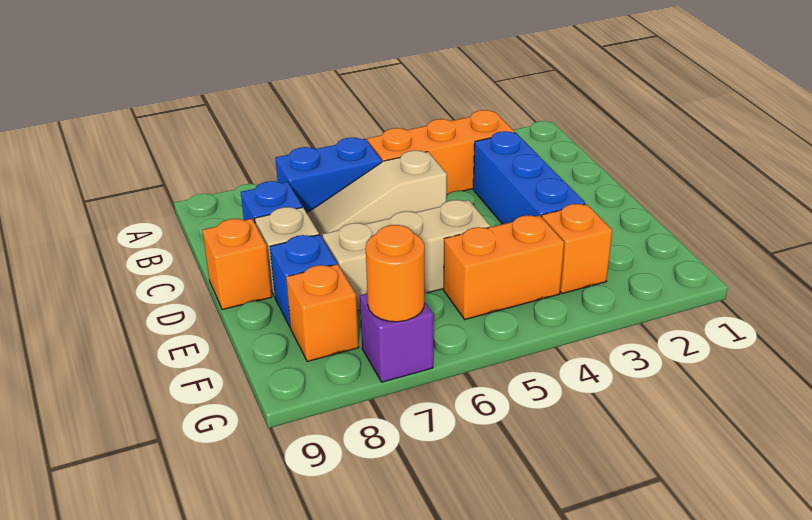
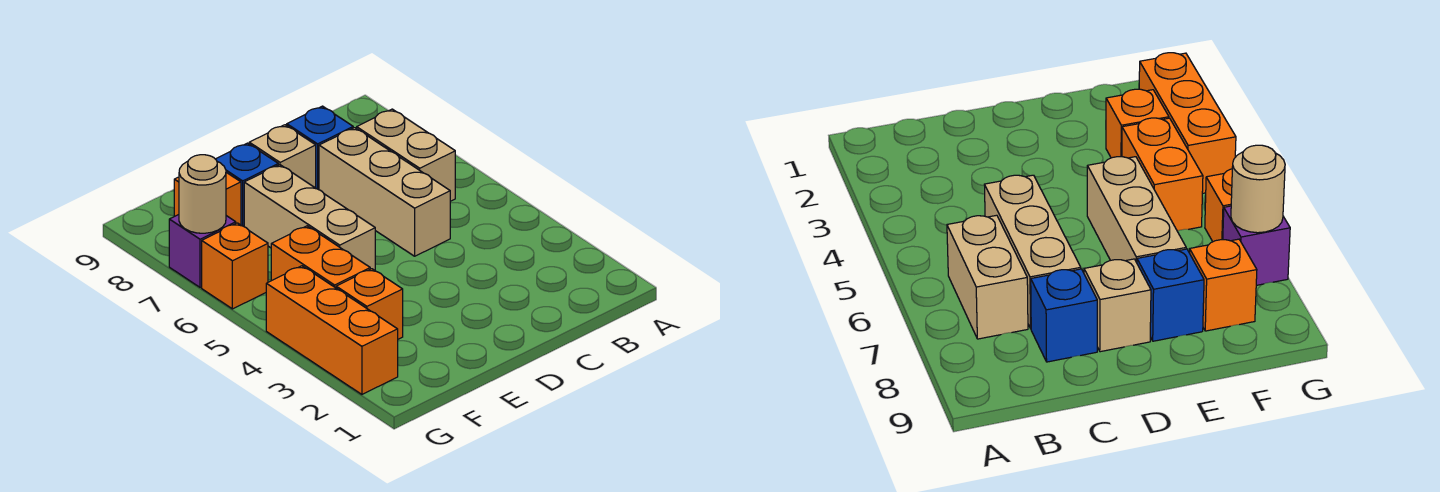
orange 1x3 brick [367,110,515,195] -> orange 1x3 brick moved to [266,266,398,394]
blue 1x2 brick [275,138,382,213] -> tan 1x2 brick [357,109,455,201]
blue 1x3 brick [473,131,585,224] -> none
tan 1x3 slope [307,150,447,239] -> tan 1x3 brick [319,128,450,256]
orange 1x1 brick [203,219,272,310] -> orange 1x1 brick moved to [202,223,268,309]
orange 1x1 round brick [366,225,424,322] -> tan 1x1 round brick [179,155,226,233]

